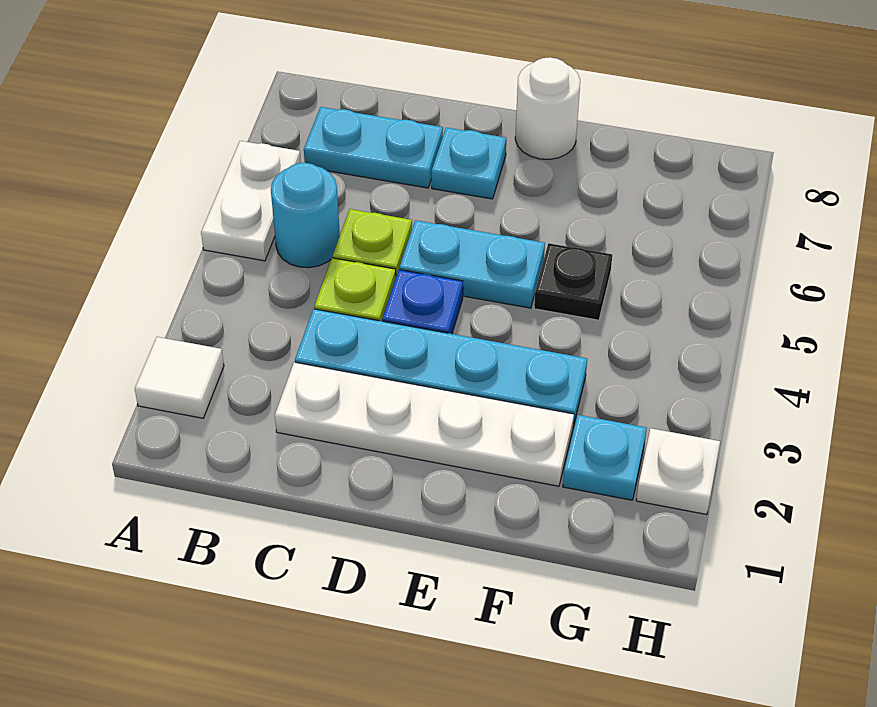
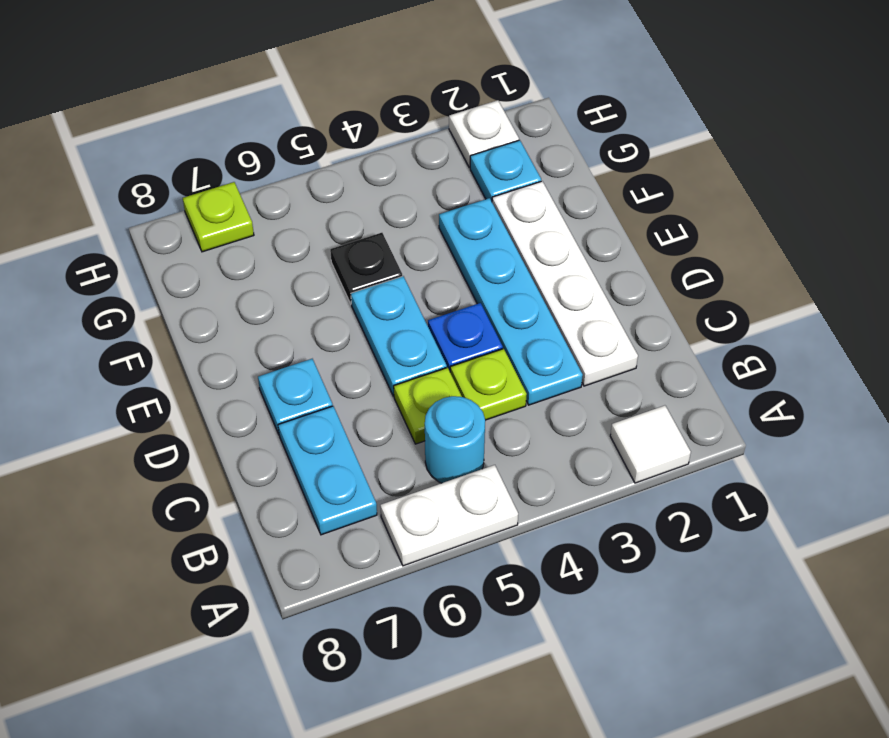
white 1x1 round brick [515,57,580,159] -> none
none -> lime 1x1 plate [183,182,254,252]

